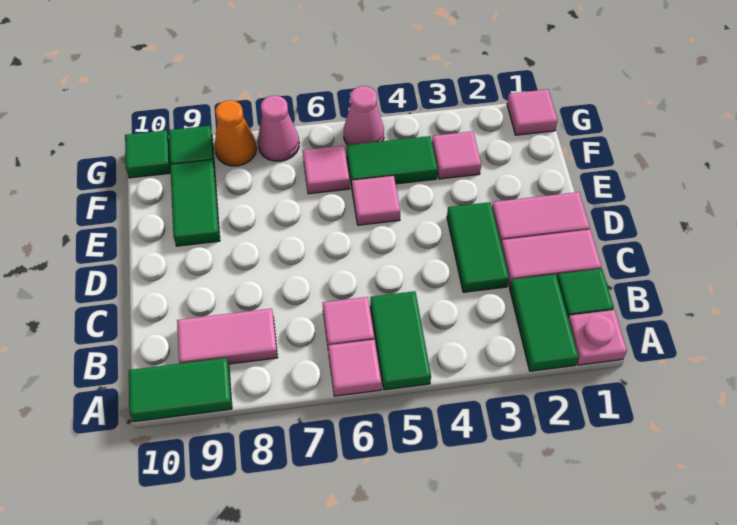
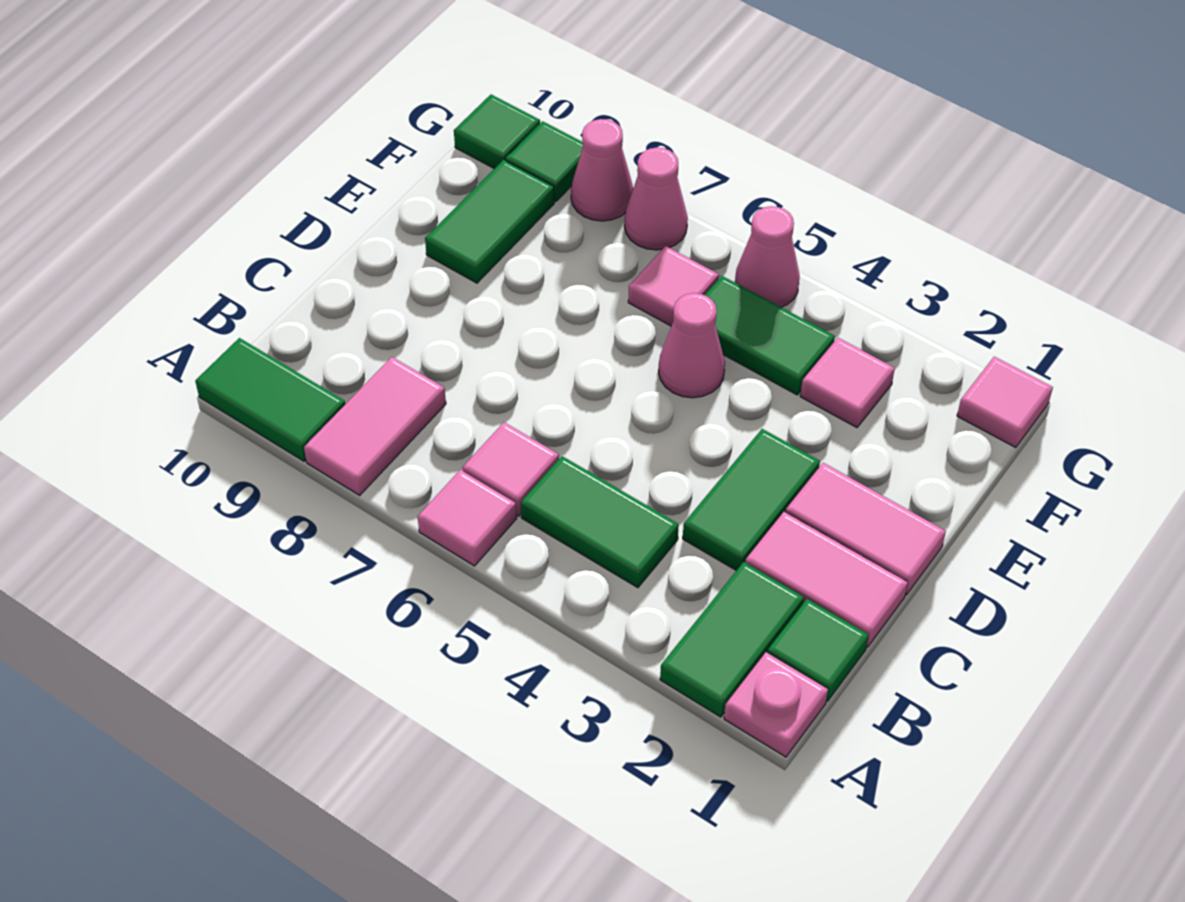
green 1x2 tile [370,291,431,390] -> green 1x2 tile turned to [521,456,679,588]
pink 1x2 tile [177,309,278,364] -> pink 1x2 tile turned to [304,357,446,495]
pink 1x1 tile [352,176,400,225] -> pink 1x1 cone [659,293,725,398]
orange 1x1 cone [214,100,256,166] -> pink 1x1 cone [571,119,633,221]

